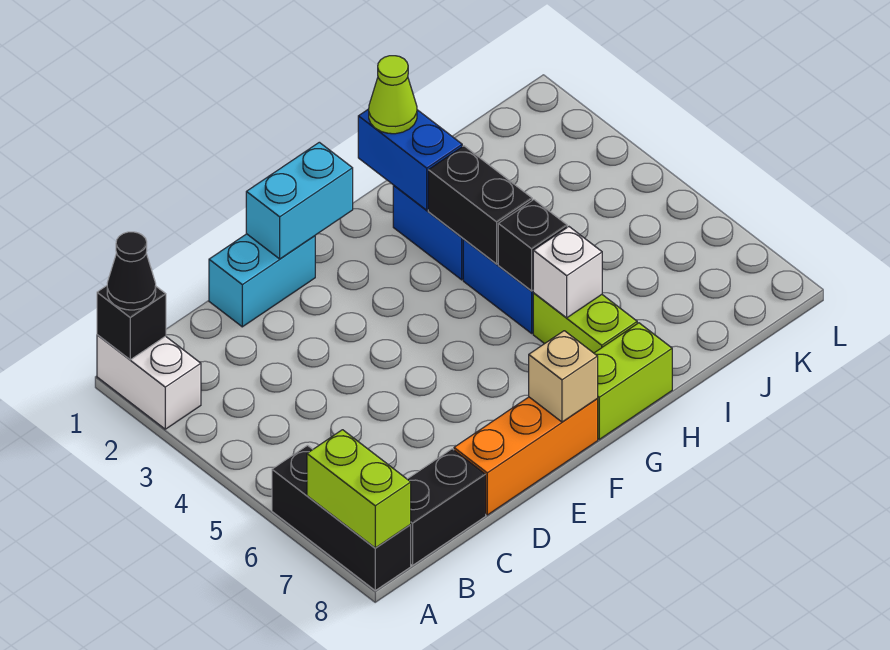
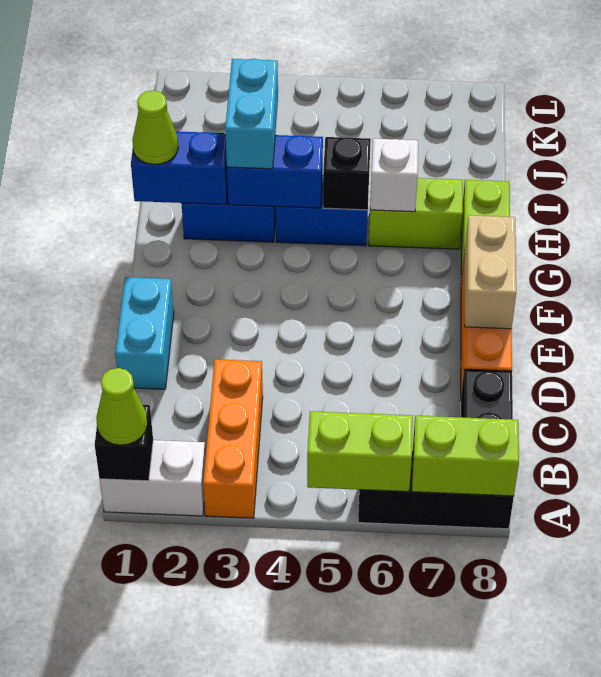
black 1x1 cone [107,232,156,310] -> lime 1x1 cone [96,368,147,445]
none -> orange 1x3 brick [203,359,263,518]
none -> lime 1x2 brick [307,411,413,492]
cyan 1x2 brick [246,142,353,259] -> cyan 1x2 brick moved to [225,59,278,169]
tan 1x1 brick [529,331,598,422] -> tan 1x2 brick [464,215,516,329]
black 1x2 brick [428,146,532,264] -> blue 1x2 brick [227,135,323,208]

